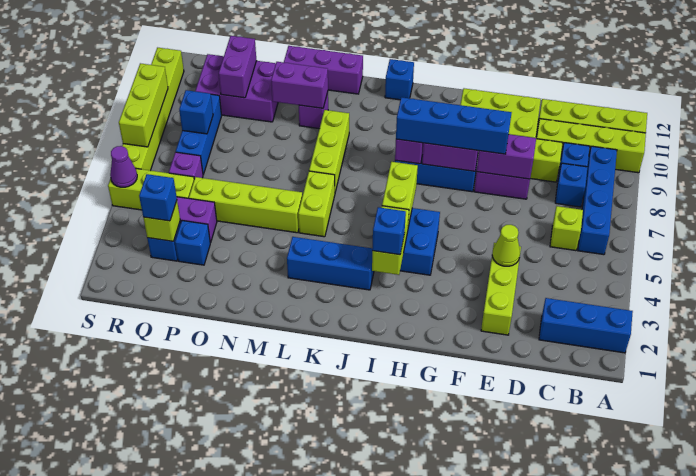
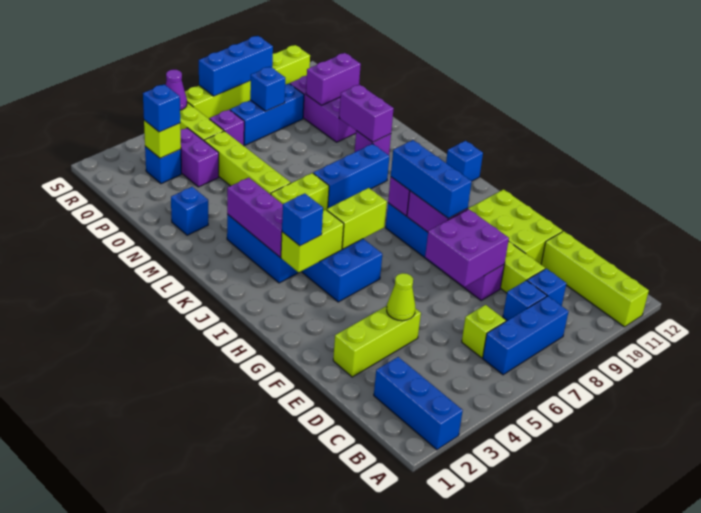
lime 1x4 brick [536,119,646,173] -> none
blue 1x4 brick [578,146,617,255] -> blue 1x3 brick [483,296,569,375]
purple 1x2 brick [477,134,536,179] -> purple 2x2 brick [425,209,509,287]
blue 1x4 brick [396,97,512,154] -> blue 1x3 brick [391,140,472,218]
lime 1x3 brick [309,110,349,192] -> blue 1x3 brick [313,144,389,208]
purple 1x3 brick [284,46,363,94] -> purple 1x3 brick moved to [227,178,283,257]
blue 1x1 brick [175,221,210,265] -> blue 1x1 brick moved to [171,187,208,235]
lime 1x3 brick [119,63,168,147] -> blue 1x3 brick [199,36,273,96]

